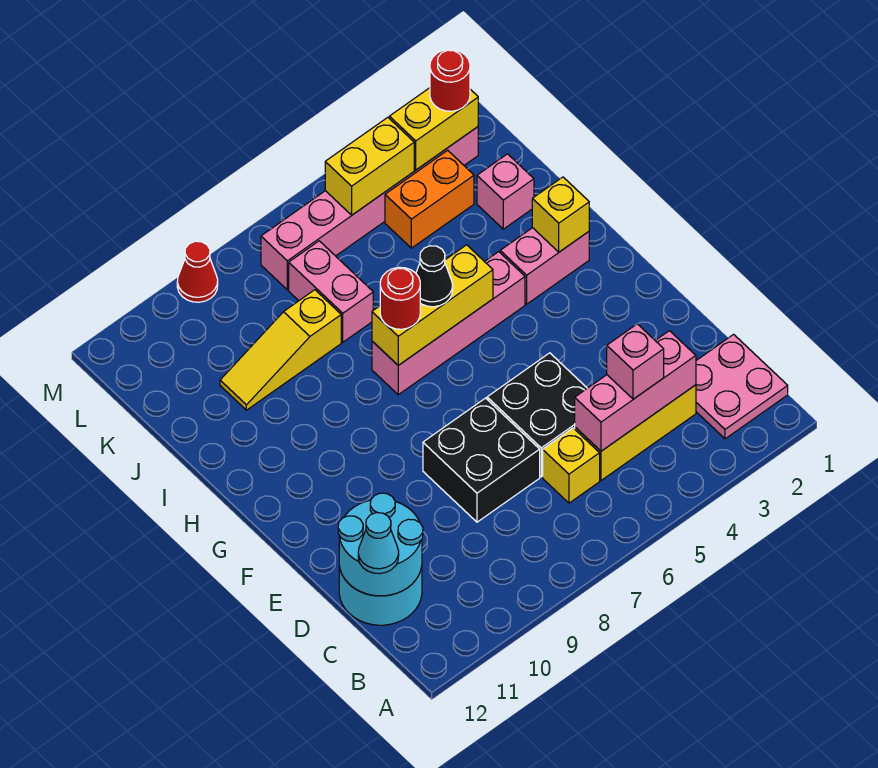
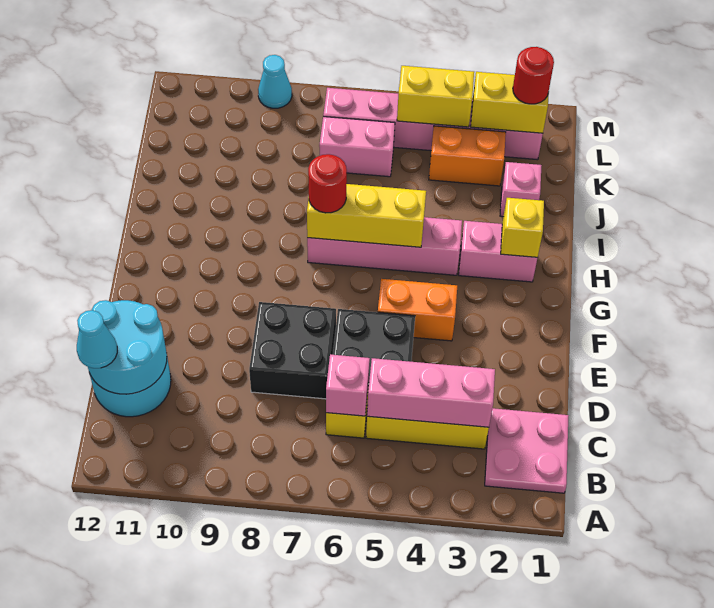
pink 1x1 brick [607,324,664,399] -> pink 1x1 brick moved to [326,354,370,416]
none -> orange 1x2 brick [378,279,457,341]
black 1x1 cone [416,246,453,307] -> none
pink 1x2 brick [289,241,373,342] -> pink 1x2 brick turned to [319,117,395,177]
yellow 1x3 slope [220,290,341,410] -> none
red 1x1 cone [177,241,218,302] -> cyan 1x1 cone [258,55,292,108]

